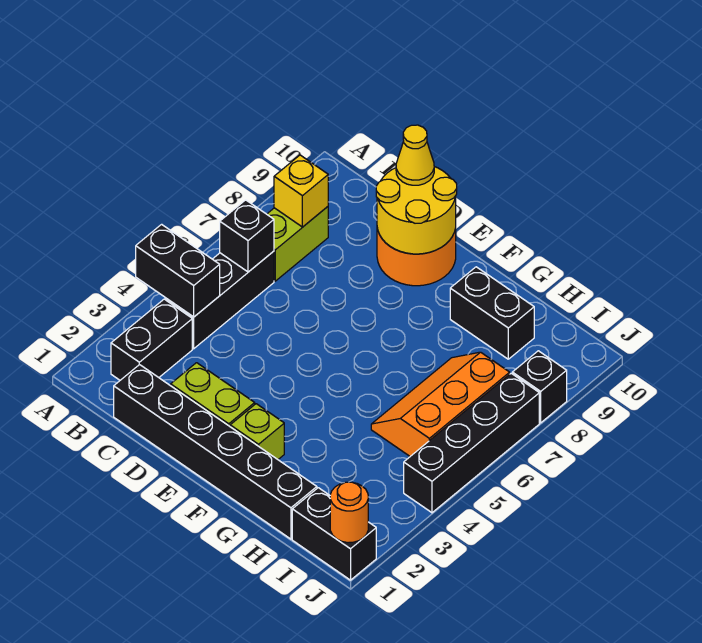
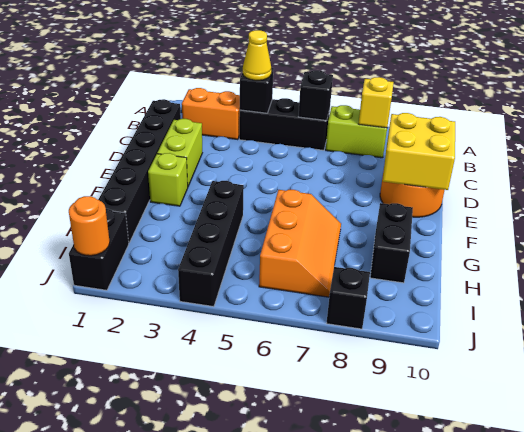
black 1x2 brick [136,224,220,317] -> black 1x1 brick [240,68,274,113]
black 1x2 brick [111,299,192,380] -> orange 1x2 brick [182,88,240,140]
yellow 2x2 round brick [376,167,457,254] -> yellow 2x2 brick [383,113,455,190]
yellow 1x1 cone [396,125,434,185] -> yellow 1x1 cone moved to [243,30,271,80]
orange 2x3 slope [371,352,510,456] -> orange 2x3 slope turned to [259,190,341,297]
black 1x4 brick [404,373,539,513] -> black 1x4 brick turned to [178,181,244,307]

